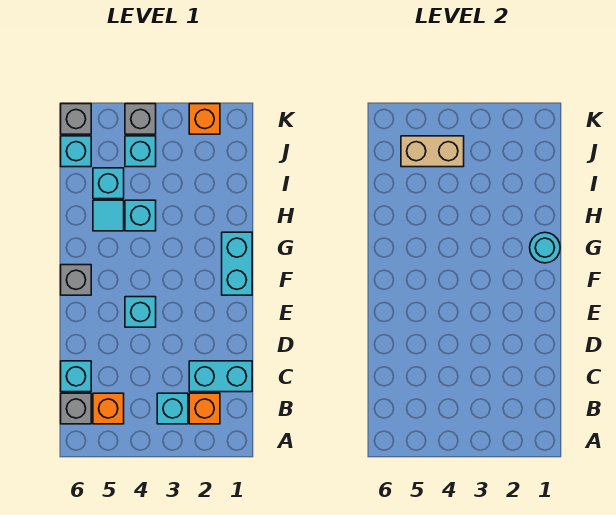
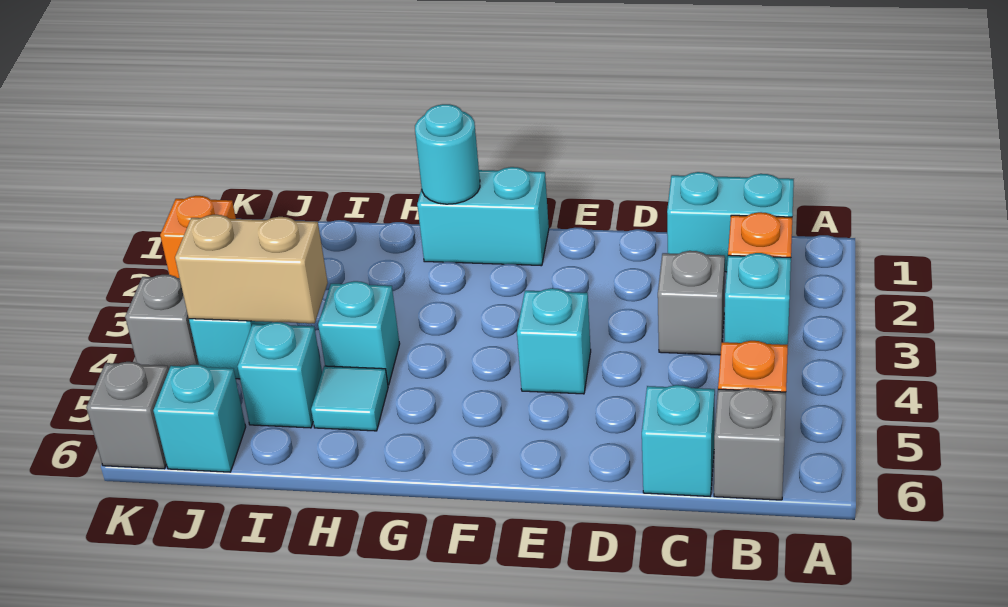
cyan 1x2 brick [189,361,252,392] -> cyan 1x2 brick turned to [667,172,794,272]
grey 1x1 brick [61,265,91,295] -> grey 1x1 brick moved to [658,251,725,355]
tan 1x2 brick [401,136,464,167] -> tan 1x2 brick turned to [175,215,328,323]

